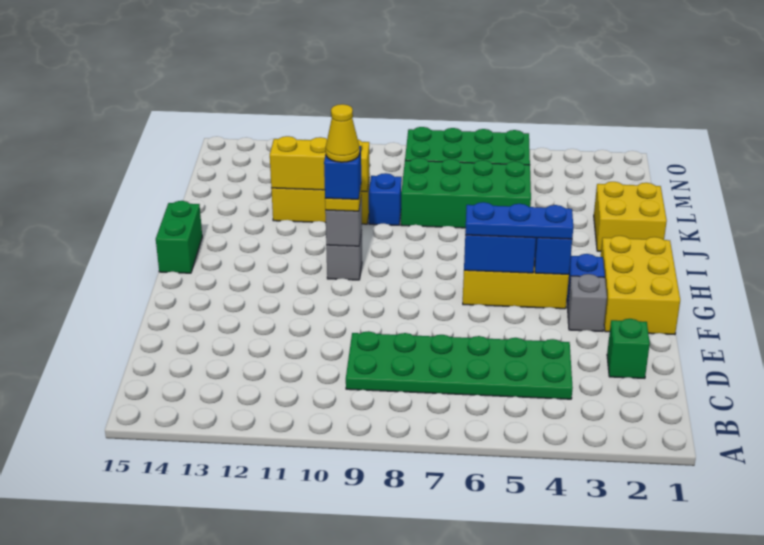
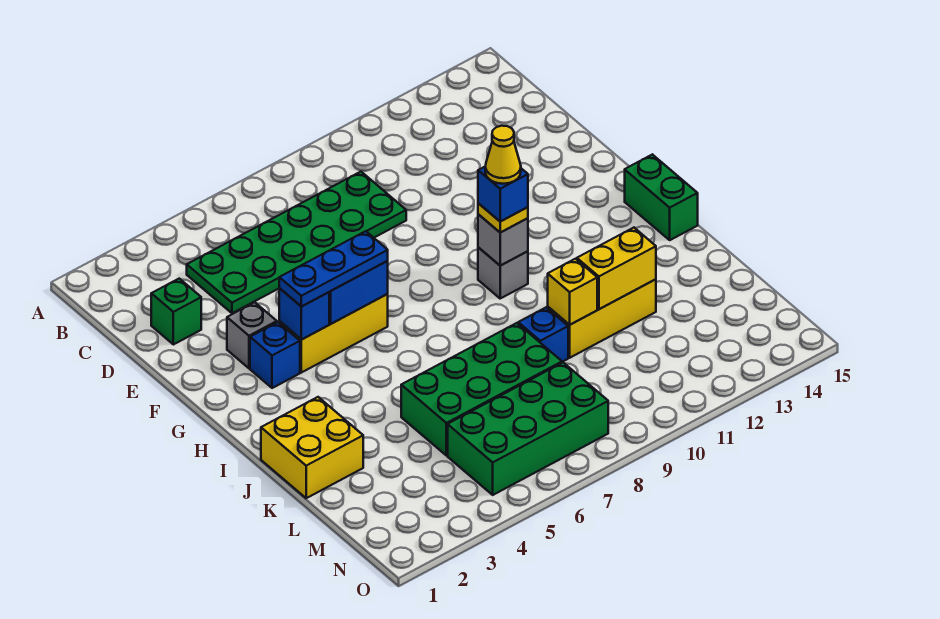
yellow 2x3 brick [601,236,680,334] -> none

